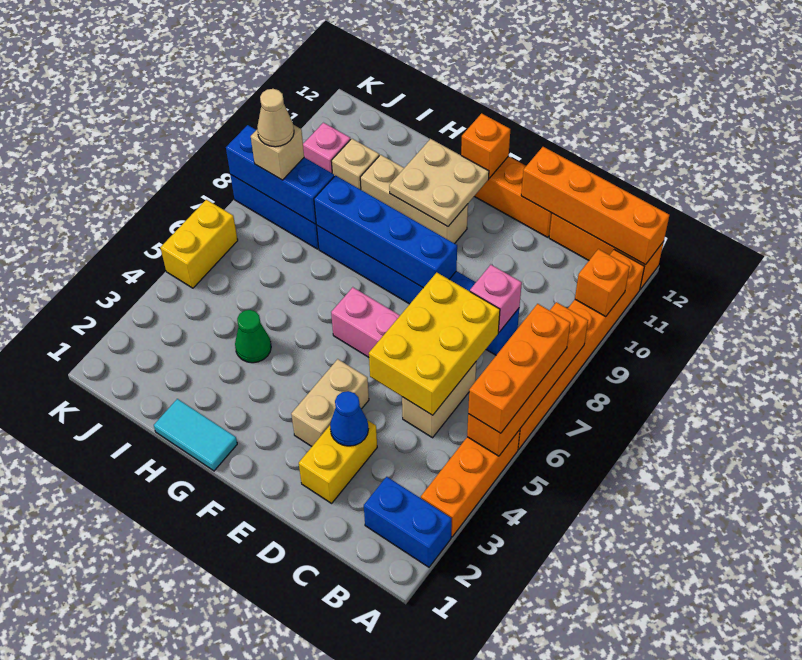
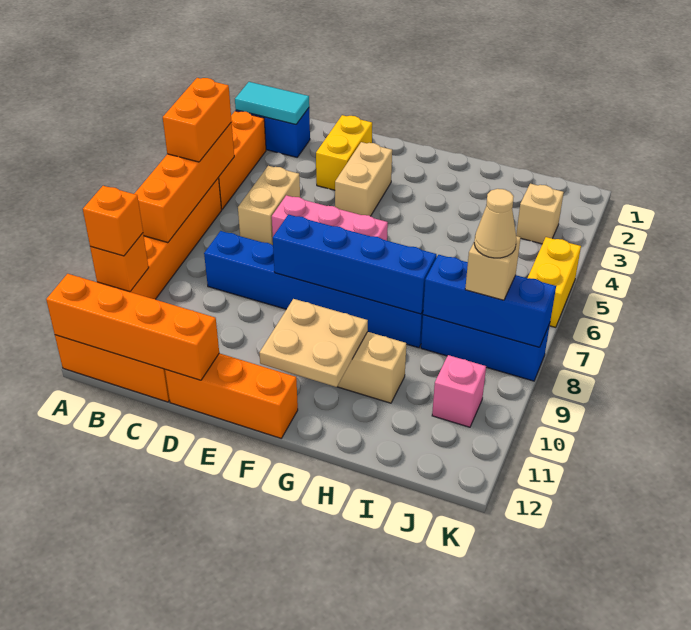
orange 1x3 brick [468,304,570,433] -> orange 1x2 brick [163,78,232,162]
yellow 2x3 brick [369,272,500,415] -> none
pink 1x1 brick [470,265,522,332] -> none
blue 1x1 cone [330,391,368,446] -> none
orange 1x1 brick [461,113,510,178] -> orange 1x1 brick moved to [83,186,143,256]
cyan 1x2 tile [154,399,237,471] -> cyan 1x2 tile moved to [235,82,309,124]
green 1x1 cone [235,310,271,363] -> none
tan 1x1 brick [331,139,379,190] -> tan 1x1 brick moved to [516,184,564,244]

